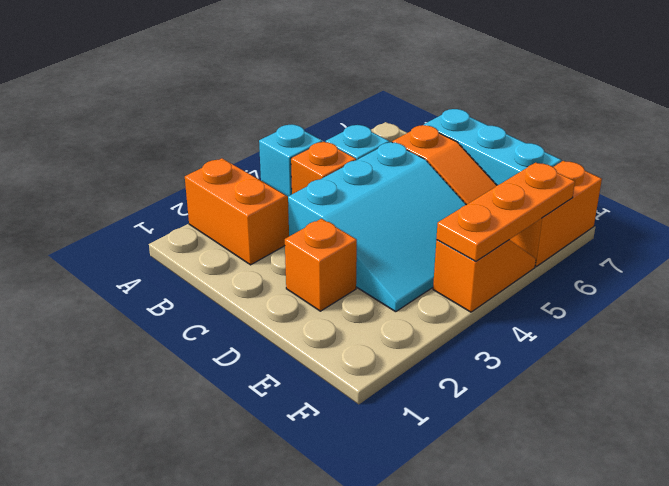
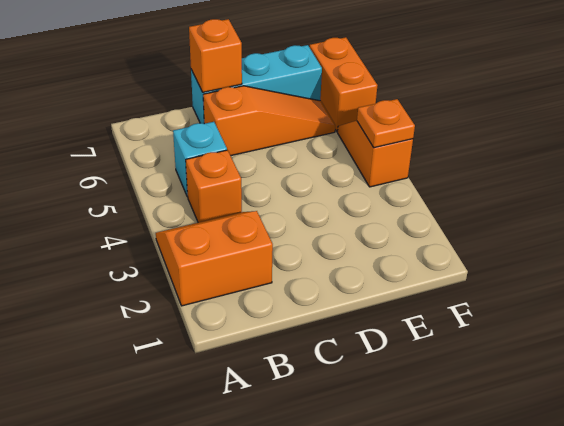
cyan 1x1 brick [259,125,323,196] -> none
cyan 3x3 slope [288,142,466,312] -> none
orange 1x1 brick [285,219,357,311] -> orange 1x1 brick moved to [189,19,242,92]
orange 1x3 plate [436,163,575,261] -> orange 1x1 plate [357,99,415,148]

